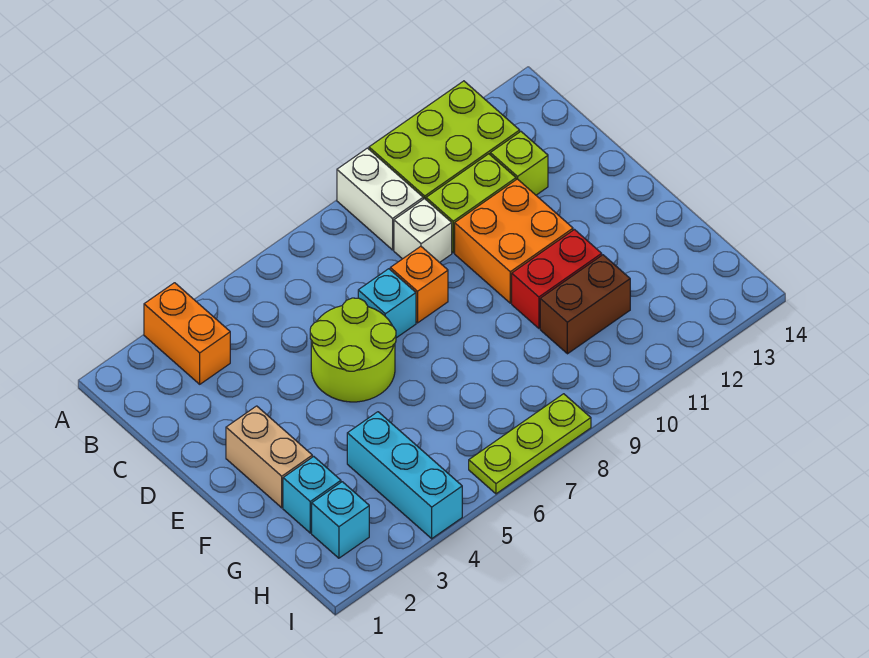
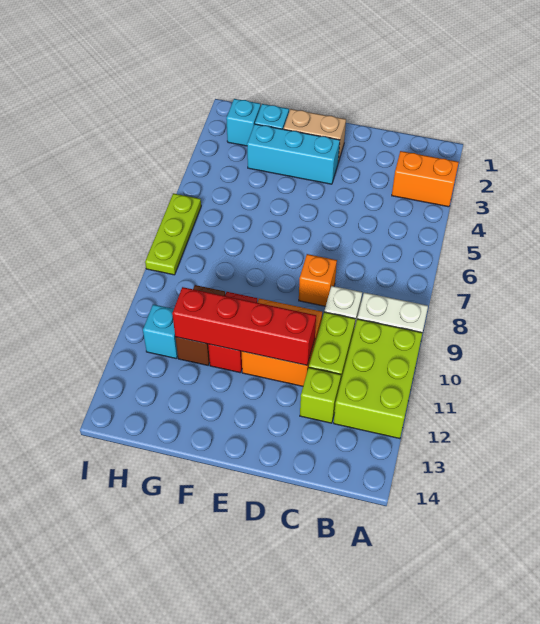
lime 2x2 round brick [310,298,396,402] -> none
cyan 1x1 brick [358,269,416,338] -> cyan 1x1 brick moved to [143,304,178,359]
none -> red 1x4 brick [172,287,316,365]
cyan 1x3 brick [347,412,462,539] -> cyan 1x3 brick moved to [247,124,340,184]

